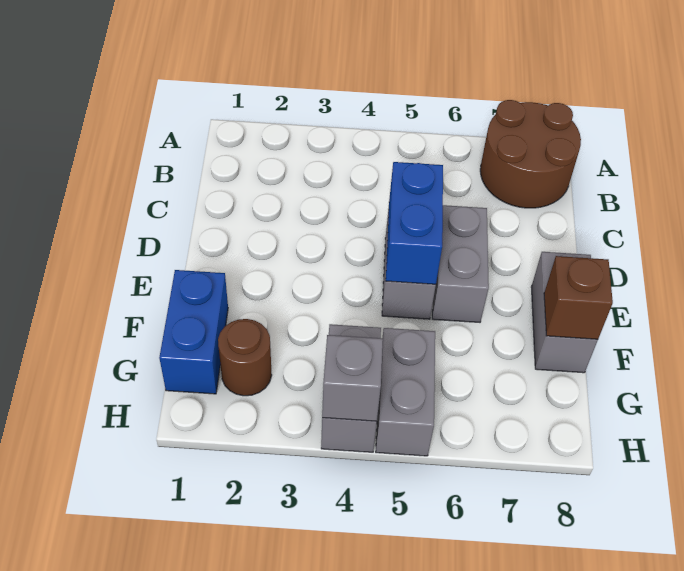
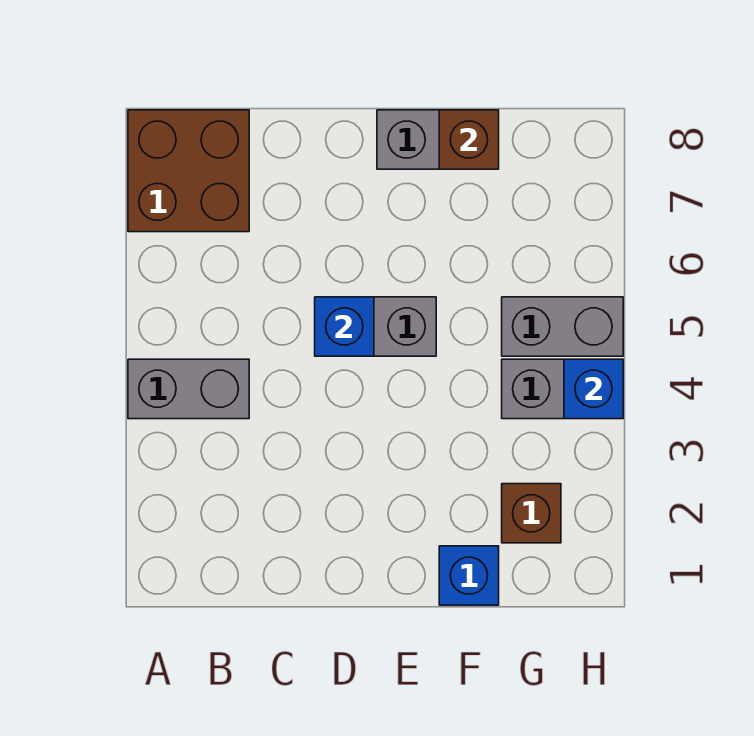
brown 2x2 round brick [480,100,581,208] -> brown 2x2 brick [128,110,249,232]
blue 1x2 brick [386,162,443,284] -> blue 1x1 brick [315,297,374,356]
grey 1x2 brick [432,205,489,322] -> grey 1x2 brick moved to [128,359,249,419]
blue 1x2 brick [159,270,228,394] -> blue 1x1 brick [439,546,499,605]
brown 1x1 round brick [218,319,272,396] -> brown 1x1 brick [502,484,561,543]
grey 1x1 brick [322,335,383,421] -> blue 1x1 brick [564,359,623,419]

